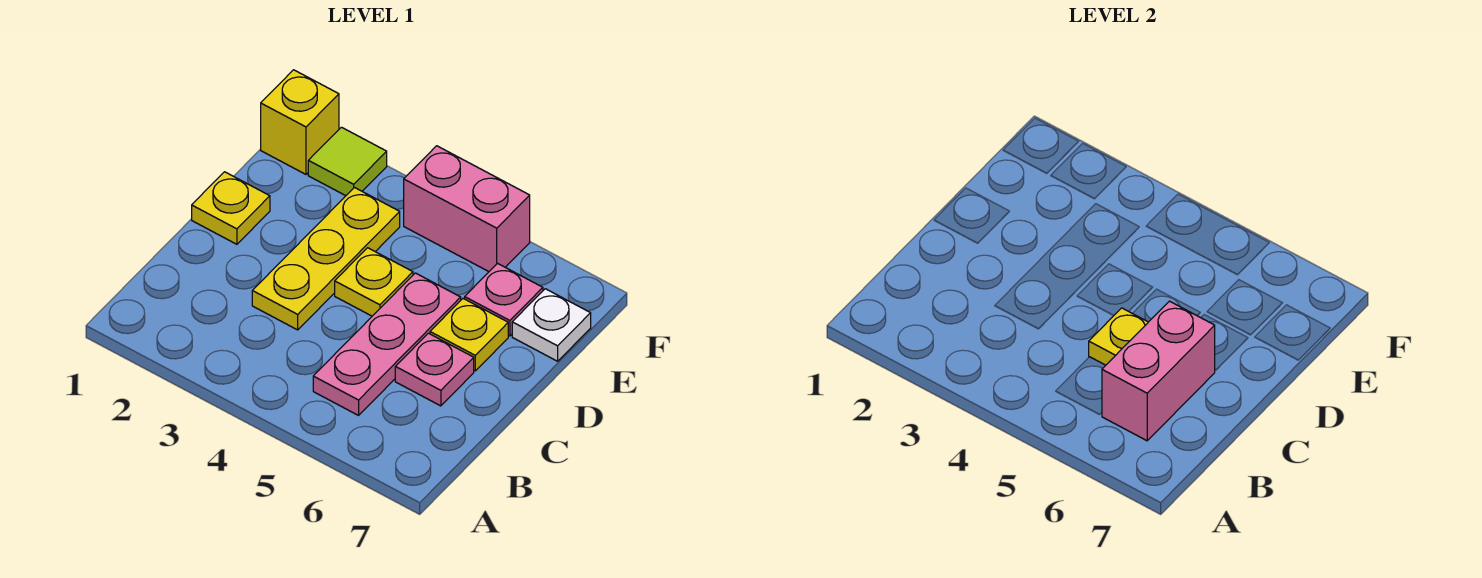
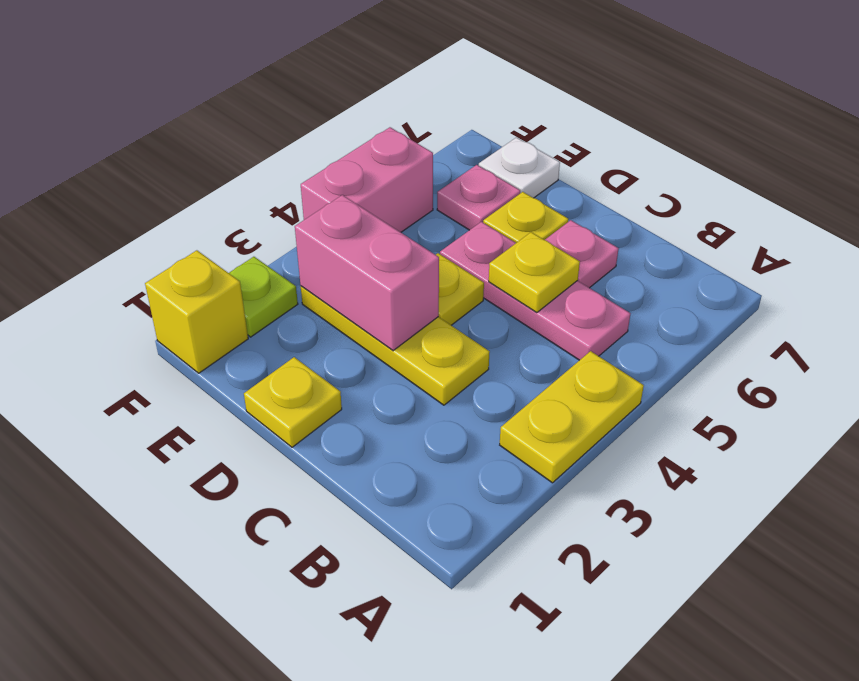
none -> yellow 1x2 plate [500,351,644,483]
pink 1x2 brick [1102,301,1215,441] -> pink 1x2 brick moved to [295,195,439,351]
lime 1x1 tile [308,127,387,196] -> lime 1x1 plate [229,257,298,337]

